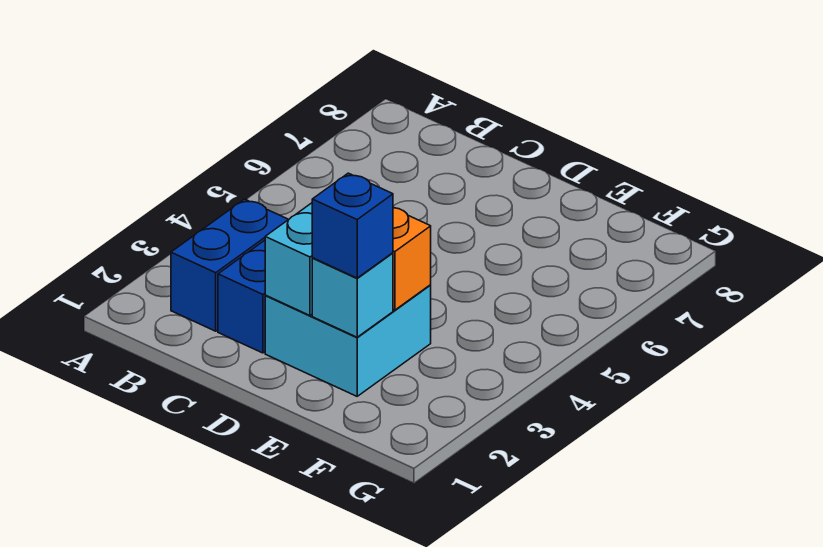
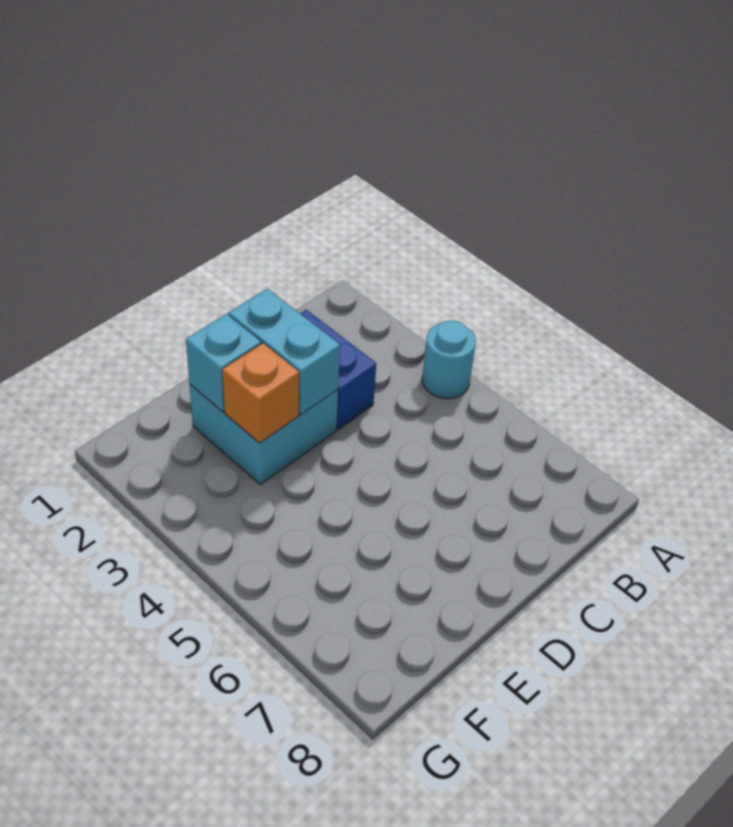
none -> cyan 1x1 round brick [422,321,476,399]
blue 1x2 brick [171,199,289,331] -> none
blue 1x1 brick [312,173,393,278] -> none

